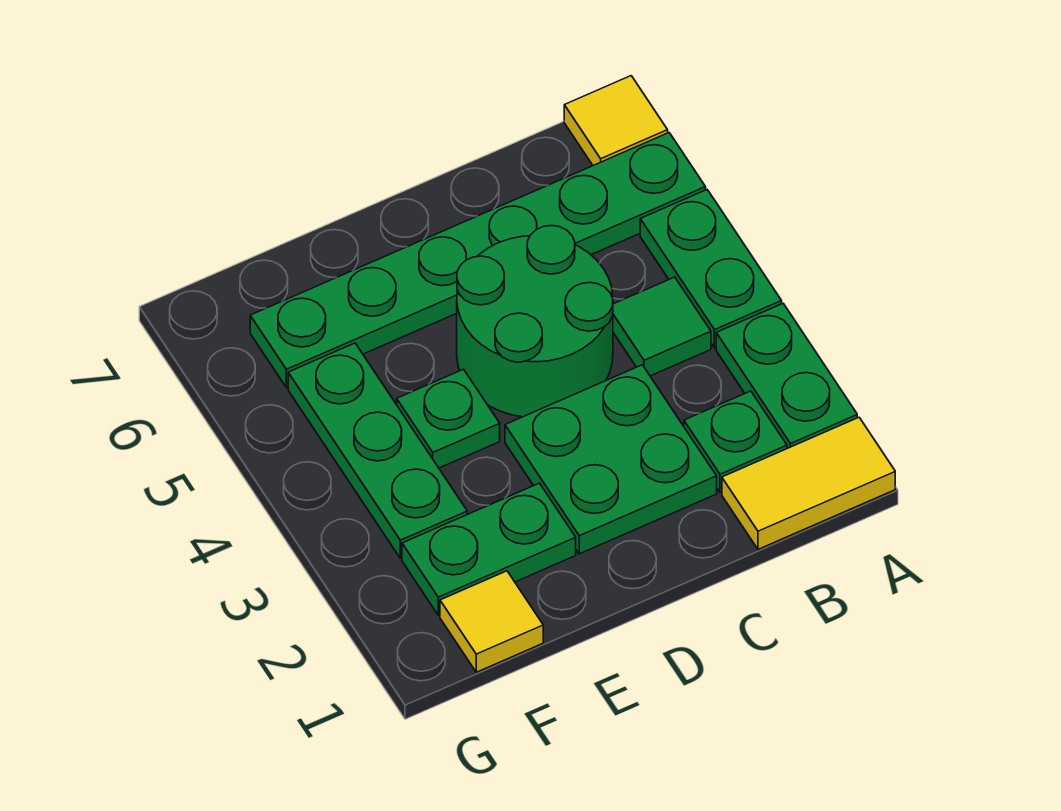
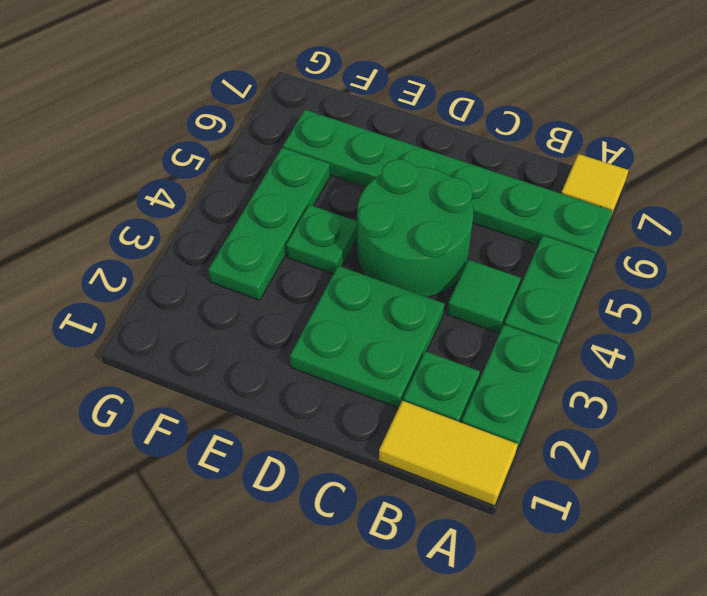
green 1x2 plate [402,483,576,615] -> none
yellow 1x1 tile [440,571,543,672] -> none

